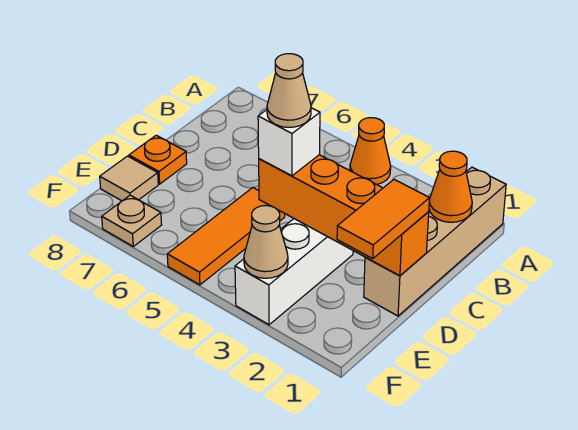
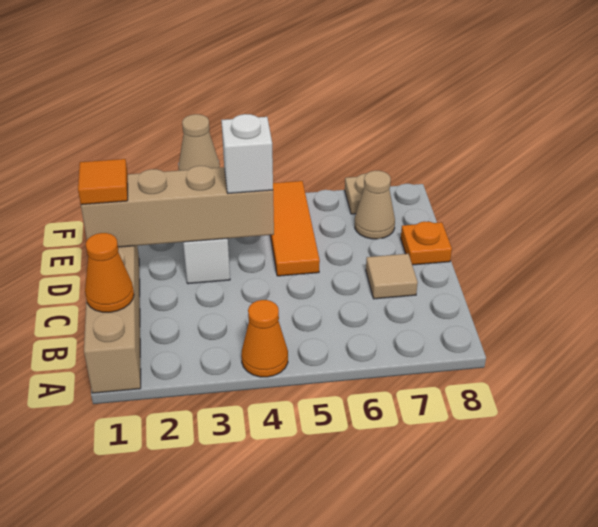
orange 1x4 brick [259,155,429,276] -> tan 1x4 brick [81,166,274,247]
orange 1x2 tile [337,180,430,259] -> orange 1x1 tile [78,159,128,205]
tan 1x1 cone [267,54,311,127] -> tan 1x1 cone moved to [355,171,395,239]
tan 1x1 tile [100,156,158,201] -> tan 1x1 tile moved to [366,254,418,299]

